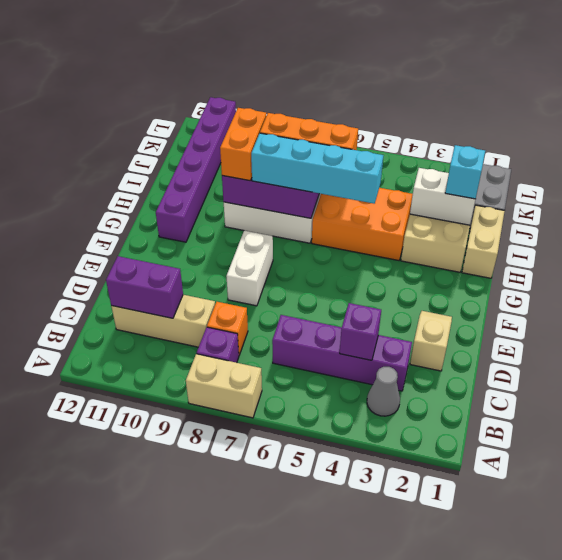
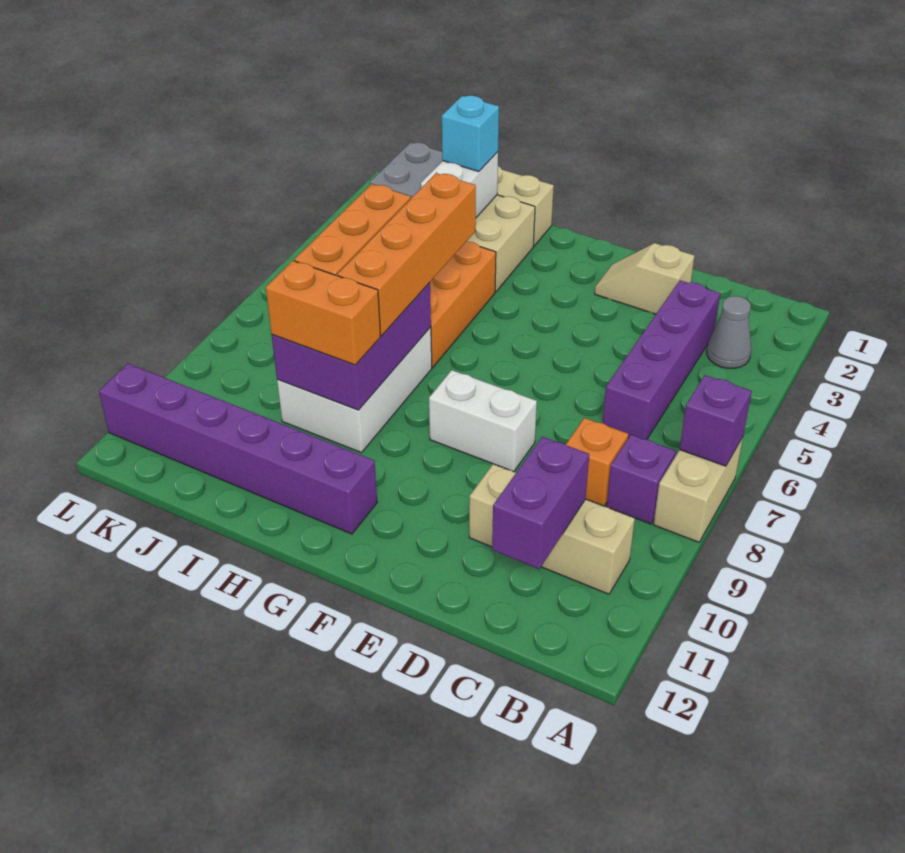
purple 1x1 brick [340,303,381,360] -> purple 1x1 brick moved to [679,375,752,466]
tan 1x3 brick [111,295,215,347] -> tan 1x3 brick turned to [469,464,635,594]
cyan 1x4 brick [251,133,383,204] -> orange 1x4 brick [337,173,476,335]

